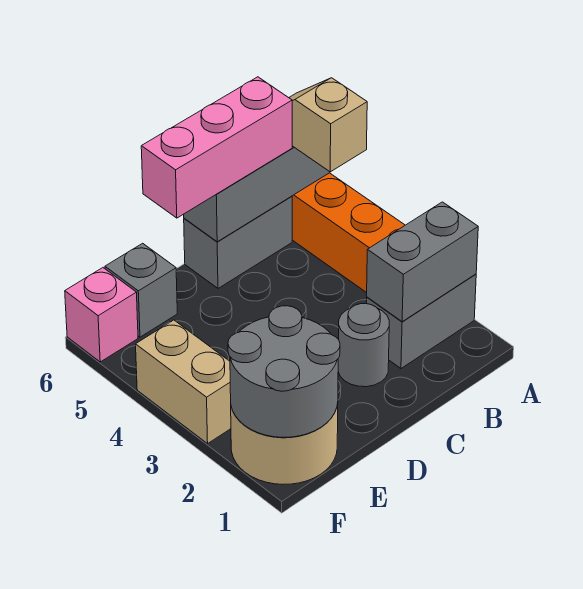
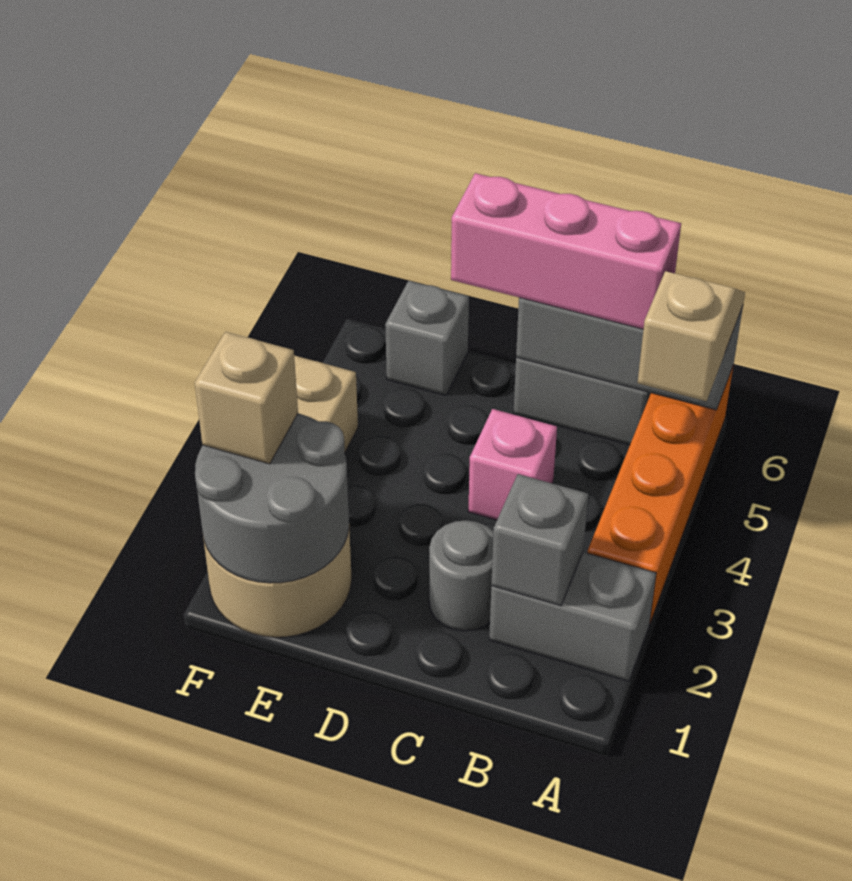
grey 1x2 brick [367,202,478,322] -> grey 1x1 brick [491,474,588,606]
none -> tan 1x1 brick [195,332,298,464]
pink 1x1 brick [65,268,138,362] -> pink 1x1 brick moved to [468,409,557,520]

